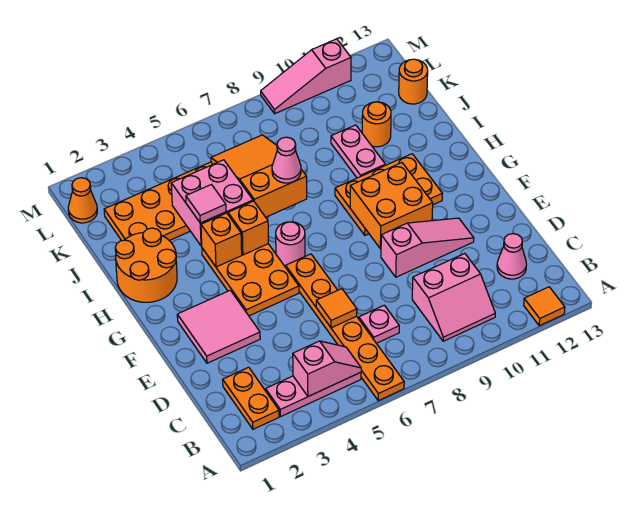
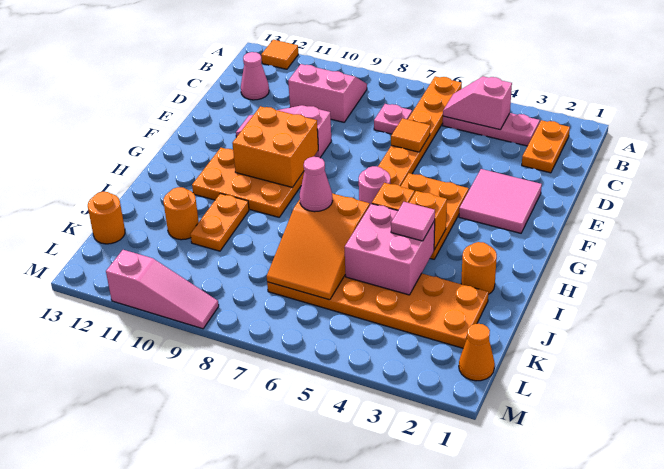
orange 2x2 round brick [115,228,177,302] -> orange 1x1 round brick [461,242,497,294]
pink 1x2 plate [331,125,385,178] -> orange 1x2 plate [190,194,249,251]

